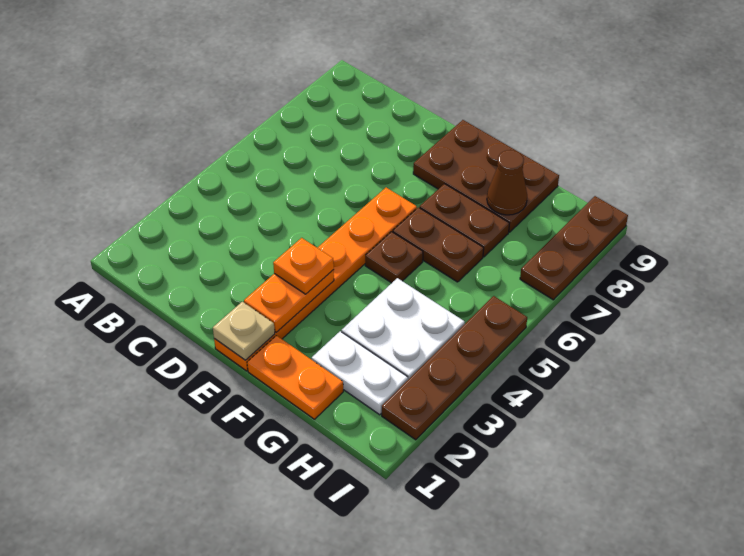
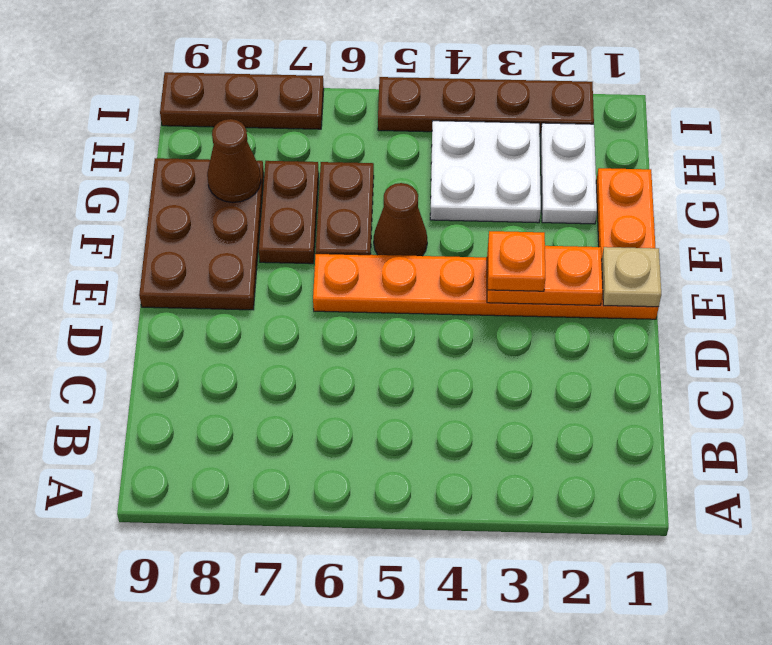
brown 1x1 plate [365,232,423,283] -> brown 1x1 cone [374,183,427,256]

